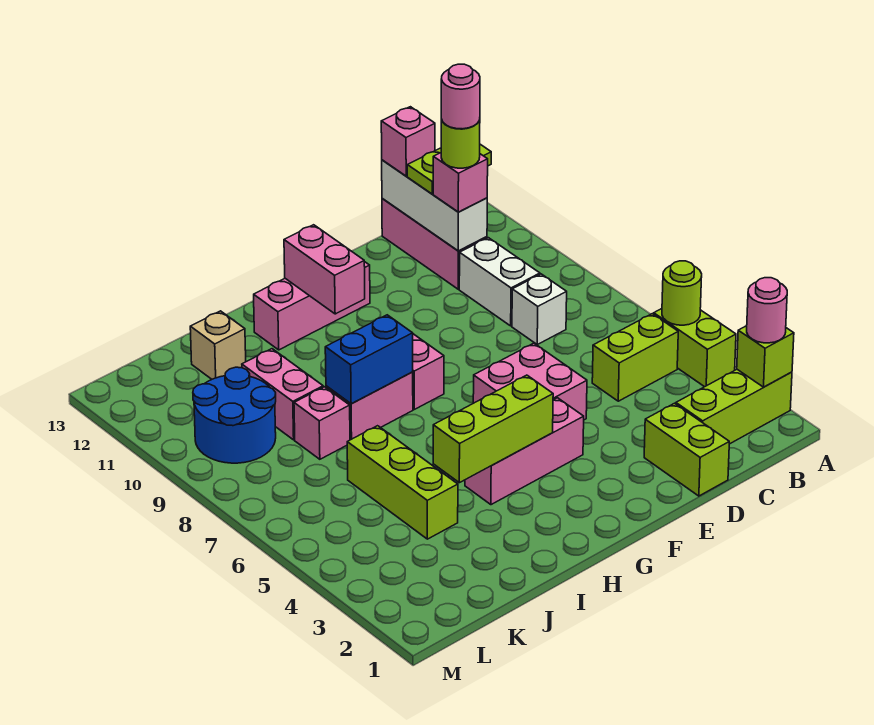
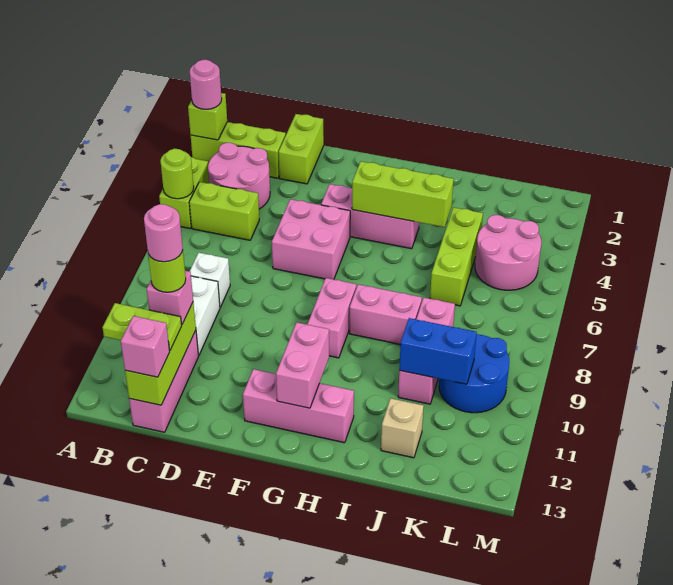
none -> pink 2x2 round brick [208,143,270,209]
white 1x3 brick [382,160,487,251] -> lime 1x3 brick [125,303,196,405]
blue 1x2 brick [325,315,413,404] -> blue 1x2 brick moved to [399,318,477,384]
none -> pink 2x2 round brick [475,215,541,290]

